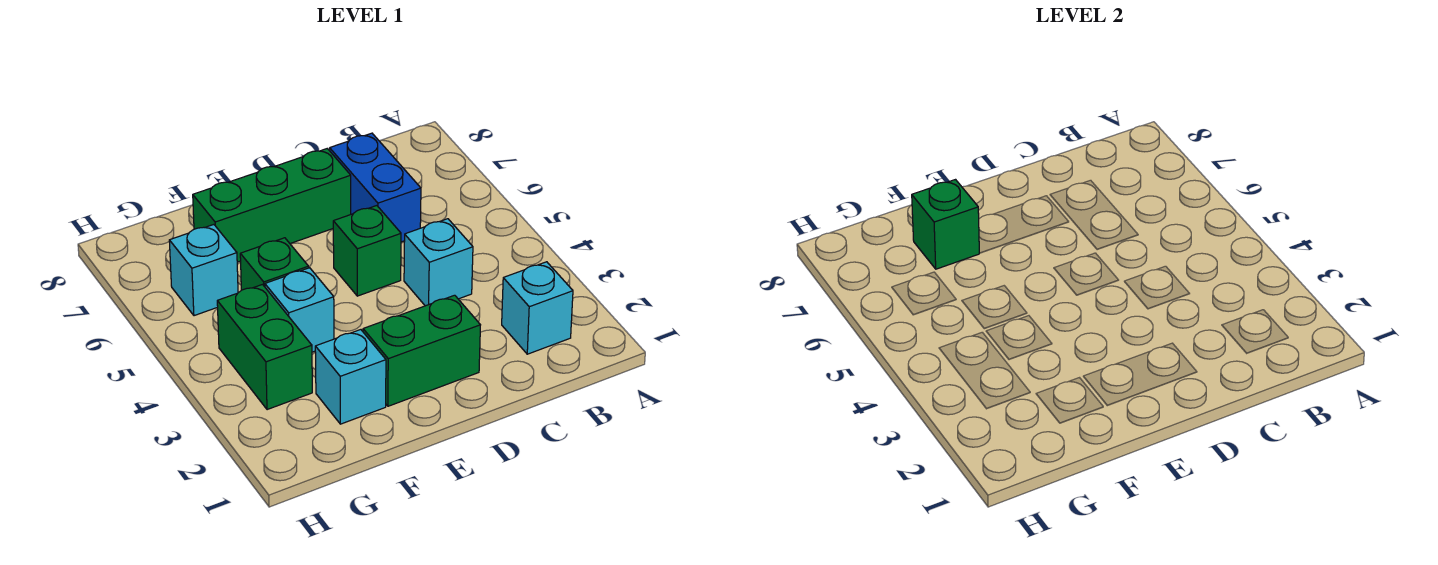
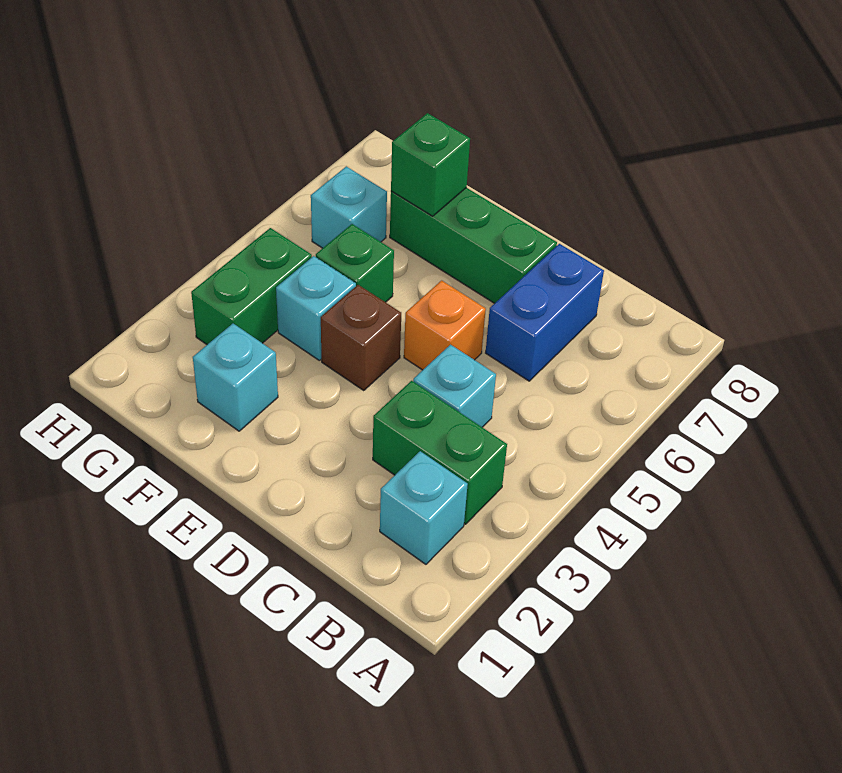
green 1x2 brick [363,295,480,406] -> green 1x2 brick moved to [373,381,507,524]
green 1x1 brick [333,206,401,296] -> orange 1x1 brick [404,281,486,370]
none -> brown 1x1 brick [321,285,401,390]

